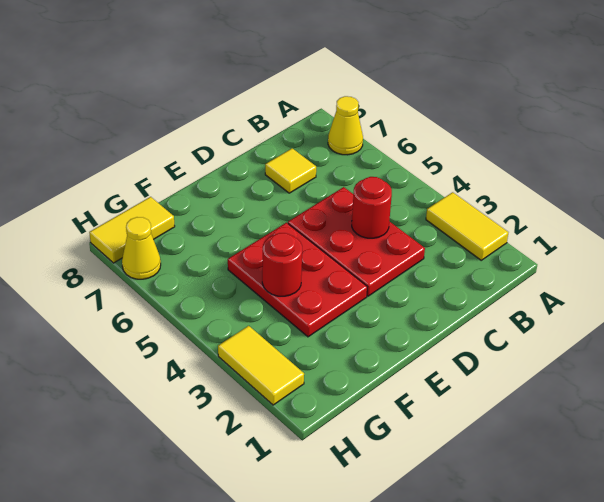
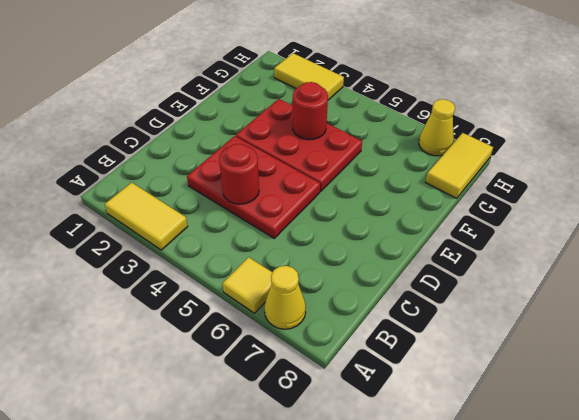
yellow 1x1 tile [265,148,316,193] -> yellow 1x1 tile moved to [222,257,273,313]

